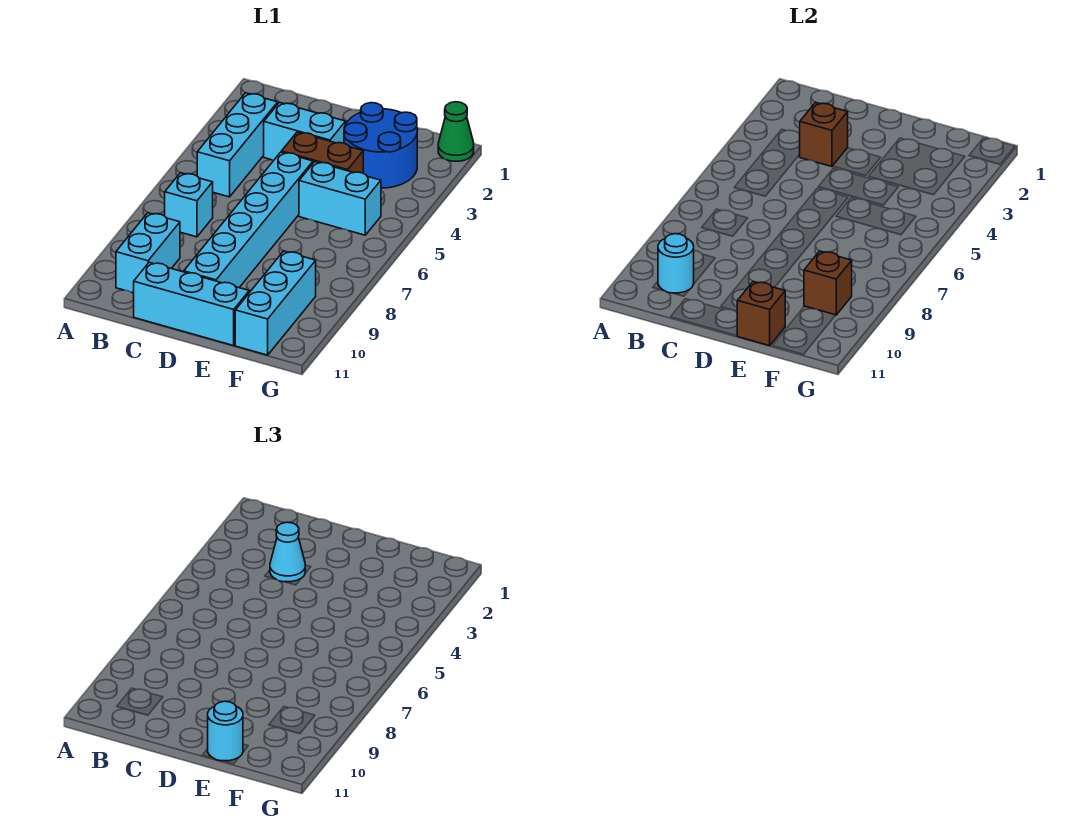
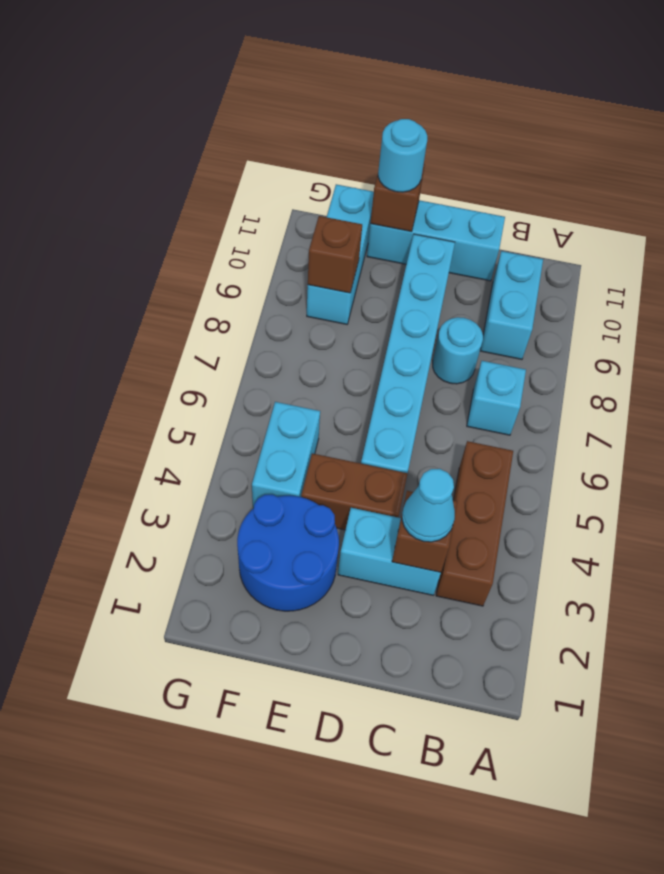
cyan 1x3 brick [197,93,278,197] -> brown 1x3 brick [436,441,513,606]
cyan 1x1 round brick [658,234,694,293] -> cyan 1x1 round brick moved to [433,317,483,384]
cyan 1x2 brick [299,162,381,235] -> cyan 1x2 brick turned to [252,402,320,508]
green 1x1 cone [438,102,474,161] -> none

